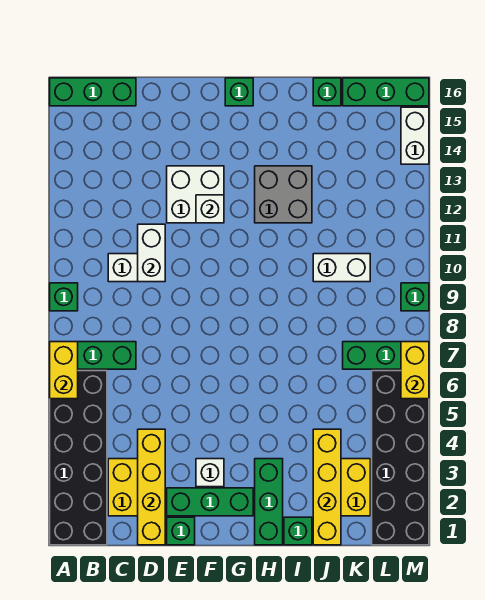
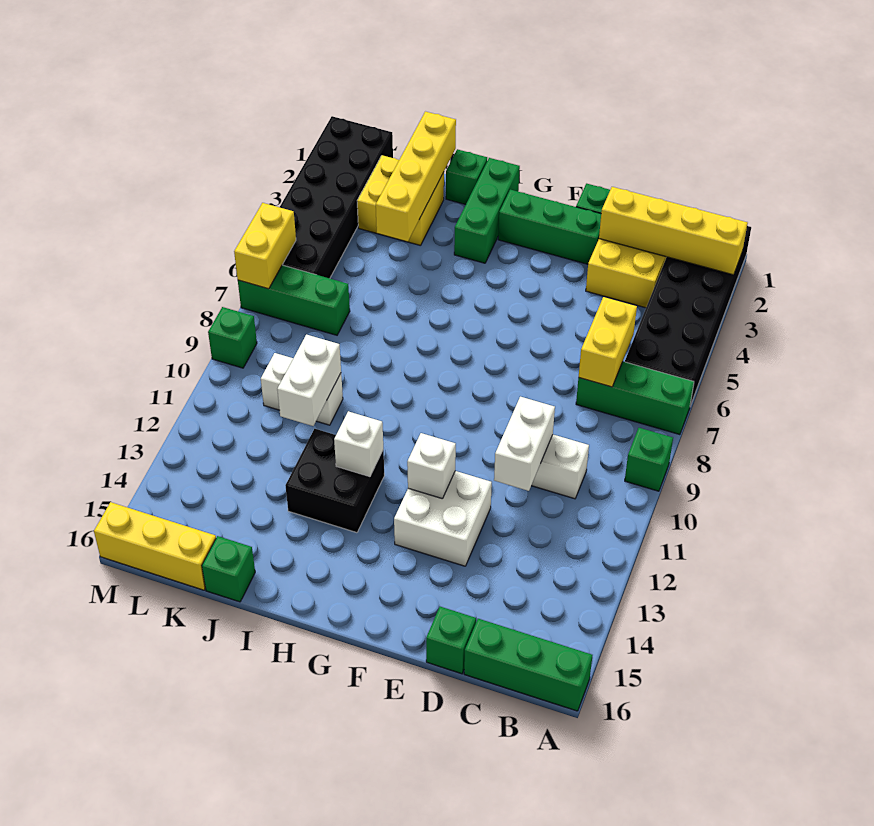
yellow 1x2 brick [50,342,78,399] -> yellow 1x2 brick moved to [579,297,637,387]
yellow 1x4 brick [138,429,165,545] -> yellow 1x4 brick turned to [599,187,748,275]
white 1x1 brick [196,459,224,487] -> white 1x1 brick moved to [334,411,383,477]
green 1x1 brick [225,78,253,106] -> green 1x1 brick moved to [426,607,476,674]
grey 2x2 brick [255,166,312,223] -> black 2x2 brick [286,429,384,533]
green 1x3 brick [343,78,429,106] -> yellow 1x3 brick [94,502,216,590]
white 1x2 brick [401,107,429,164] -> white 1x2 brick moved to [277,334,341,426]

